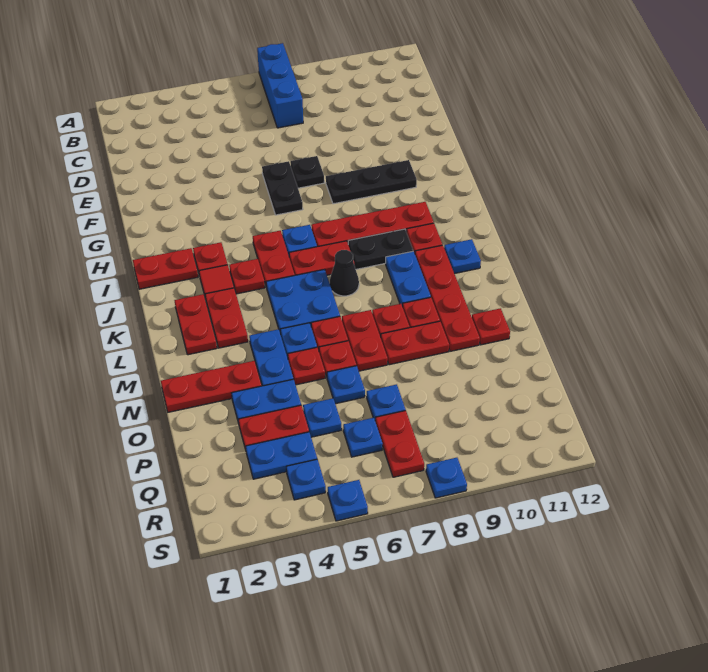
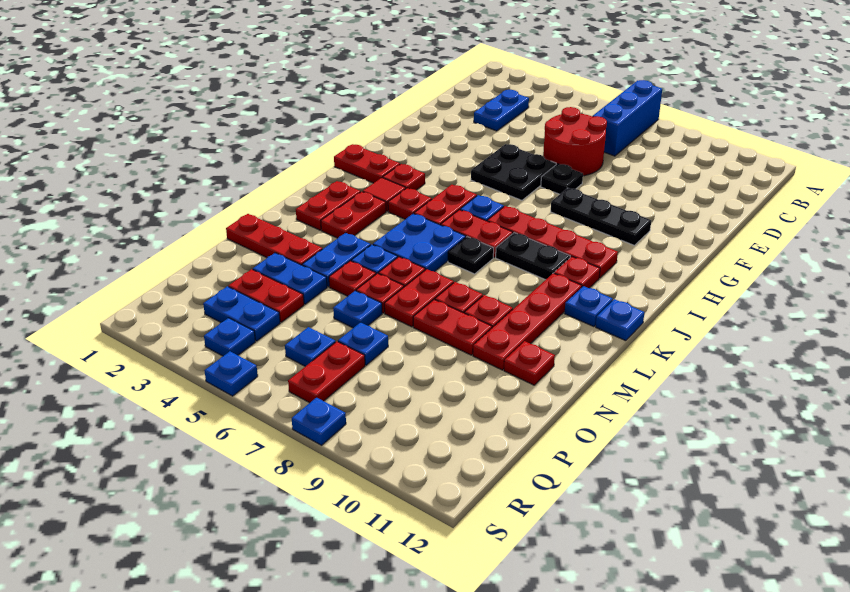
none -> red 2x2 round brick [543,107,607,176]
black 1x2 plate [262,161,303,215] -> black 2x2 plate [471,144,556,200]
black 1x1 cone [330,250,359,296] -> black 1x1 plate [448,237,494,274]
blue 1x2 plate [386,251,431,307] -> blue 1x2 plate moved to [474,90,529,131]
blue 1x1 plate [303,398,342,437] -> blue 1x1 plate moved to [596,299,645,341]

